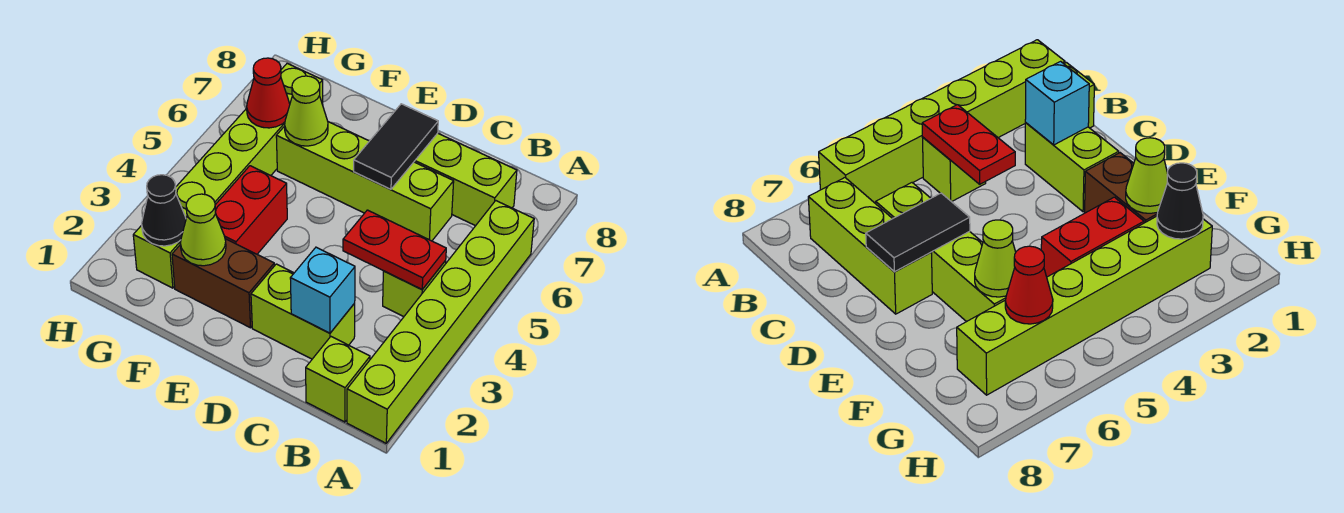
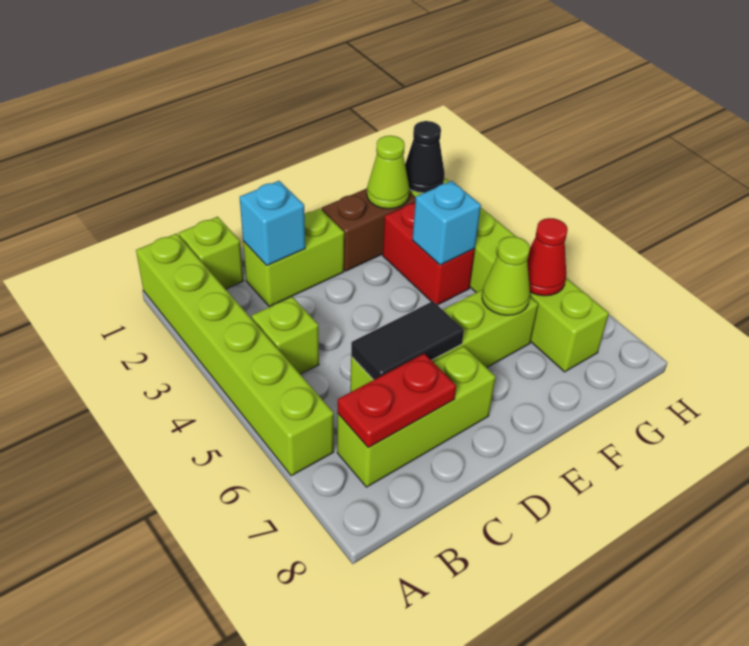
red 1x2 plate [343,210,446,289] -> red 1x2 plate moved to [338,354,456,447]
black 1x2 tile [354,104,438,189] -> black 1x2 tile turned to [351,301,464,380]
none -> cyan 1x1 brick [412,181,481,265]

